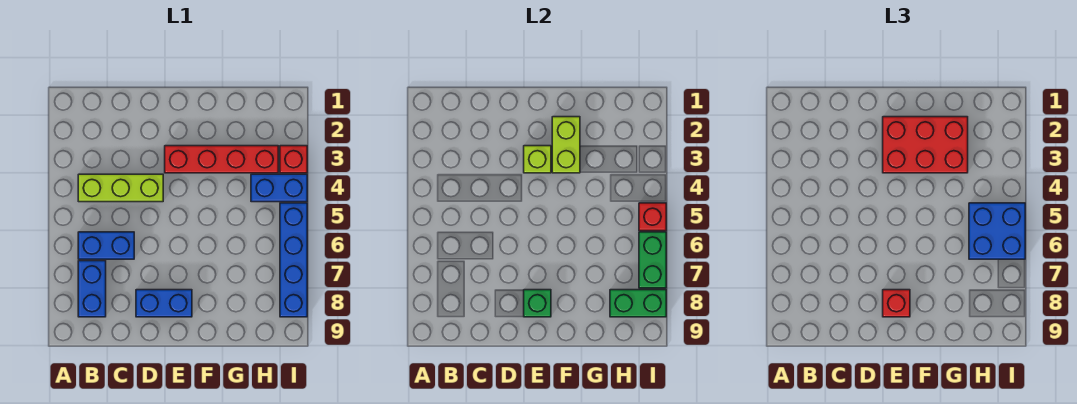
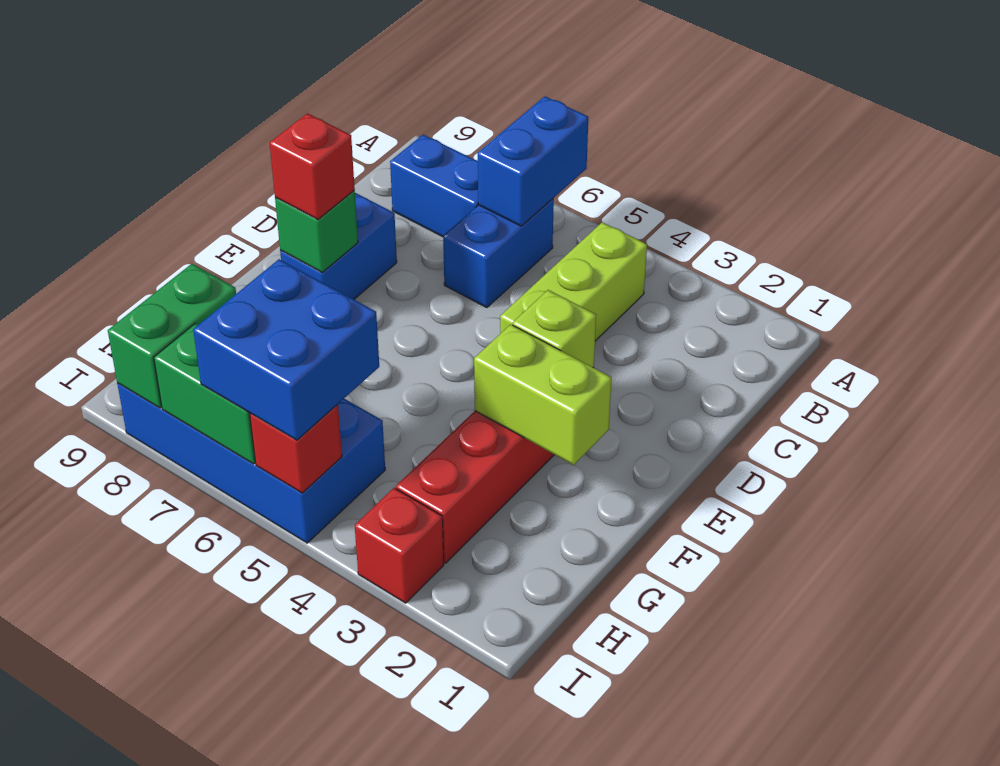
red 2x3 brick [883,117,968,173] -> none
blue 1x2 brick [251,174,307,202] -> blue 1x2 brick moved to [478,96,588,226]
blue 1x4 brick [280,203,307,317] -> blue 2x4 brick [117,383,385,543]

